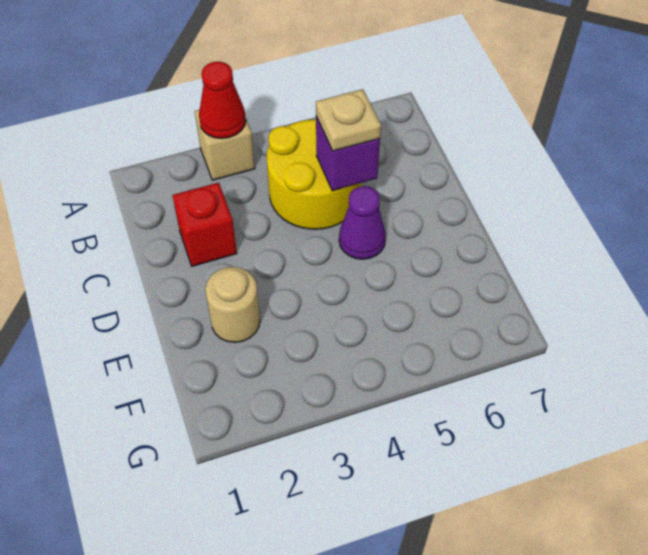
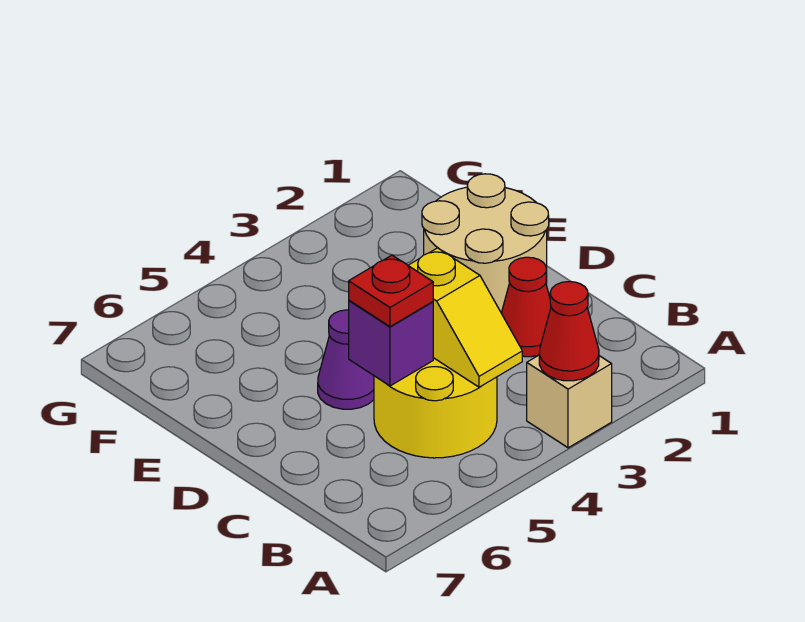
none -> yellow 1x2 slope [408,248,522,387]
red 1x1 brick [172,183,237,266] -> red 1x1 cone [501,257,551,357]
tan 1x1 plate [316,89,381,151] -> red 1x1 plate [349,255,433,327]
tan 1x1 round brick [205,267,260,342] -> tan 2x2 round brick [422,174,549,313]

